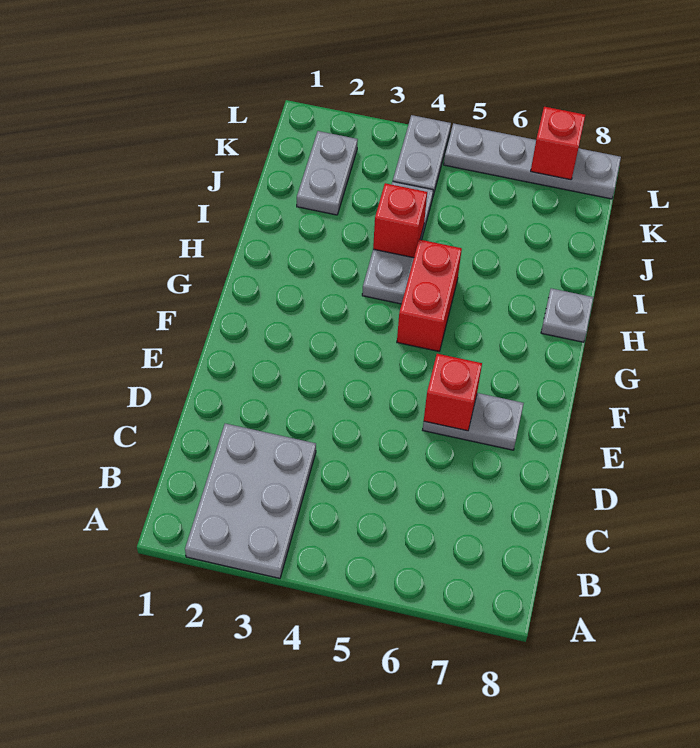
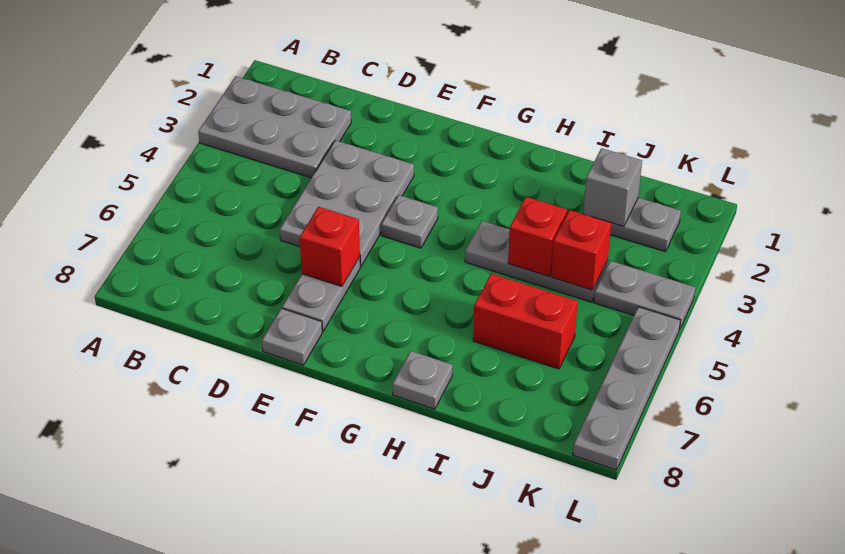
none -> grey 2x3 plate [280,140,414,266]
none -> grey 1x1 plate [262,308,322,365]
none -> grey 1x1 plate [381,195,438,248]
red 1x2 brick [397,240,462,351] -> red 1x2 brick moved to [473,274,578,369]
none -> grey 1x1 brick [583,148,642,226]
red 1x1 brick [531,107,585,180] -> red 1x1 brick moved to [551,210,611,290]

